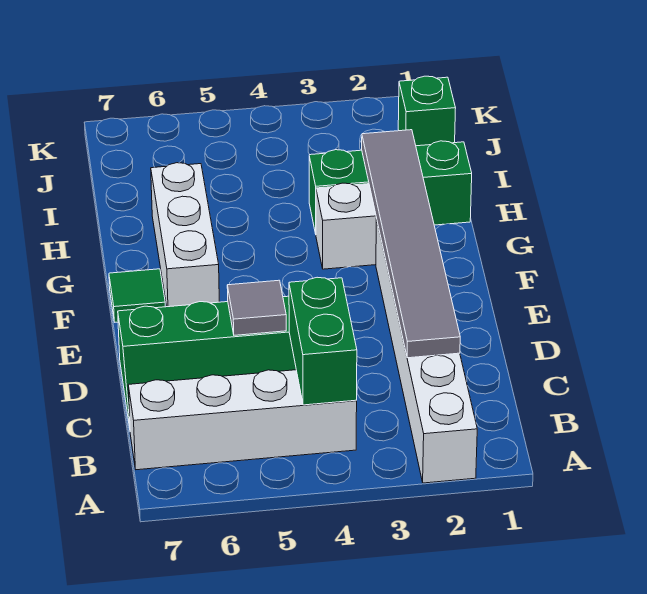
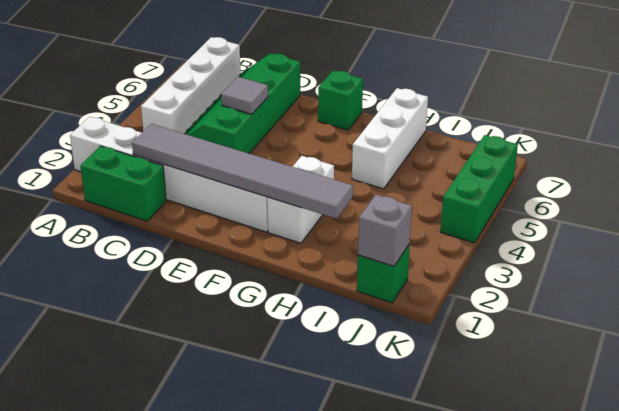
green 1x2 brick [289,277,357,405] -> green 1x2 brick moved to [80,146,166,221]
white 1x3 brick [151,163,219,307] -> white 1x3 brick turned to [352,88,428,189]
green 1x1 tile [109,269,165,322] -> green 1x1 brick [318,71,363,130]
green 1x3 brick [309,141,472,234] -> green 1x3 brick moved to [440,135,518,243]
none -> grey 1x1 brick [358,195,412,266]

